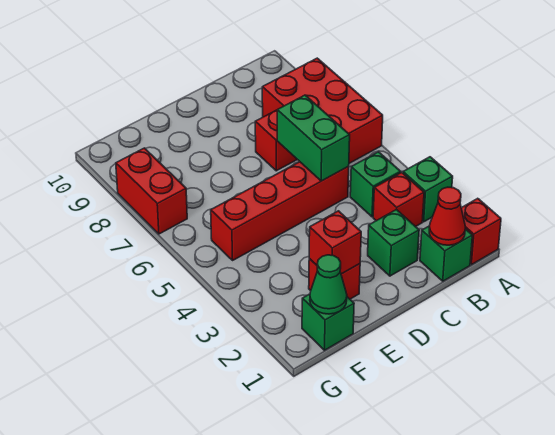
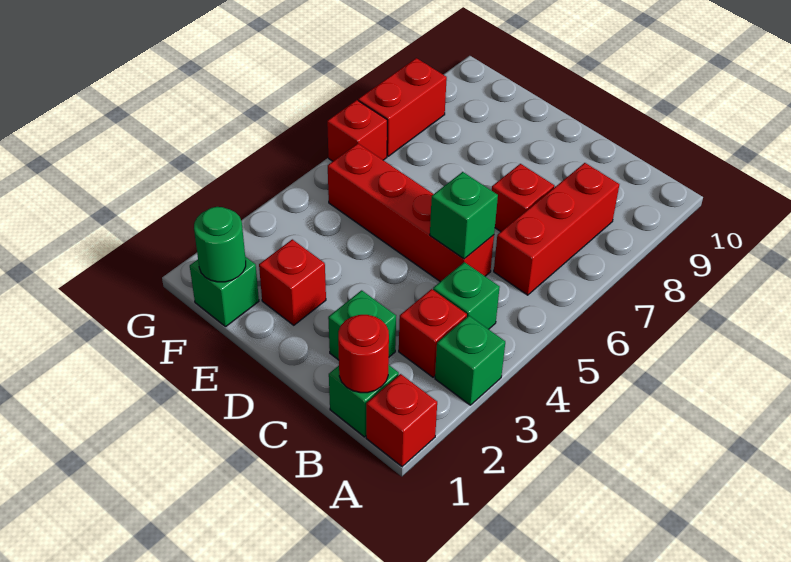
red 2x3 brick [262,58,383,163] -> red 1x3 brick [494,163,619,295]
red 1x1 cone [429,187,465,245] -> red 1x1 round brick [338,315,389,393]
green 1x2 brick [277,95,350,181] -> green 1x1 brick [430,172,498,259]
red 1x1 brick [309,211,361,274] -> red 1x1 brick moved to [327,100,387,161]
green 1x1 cone [310,255,347,314] -> green 1x1 round brick [194,207,246,282]

